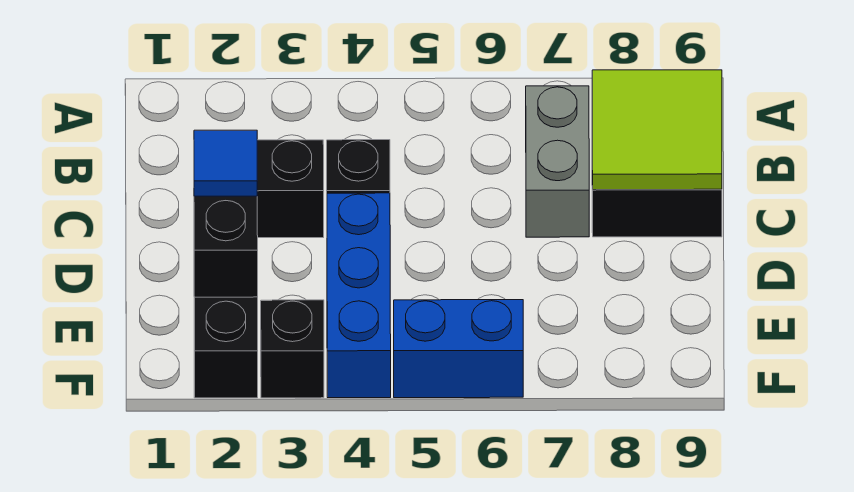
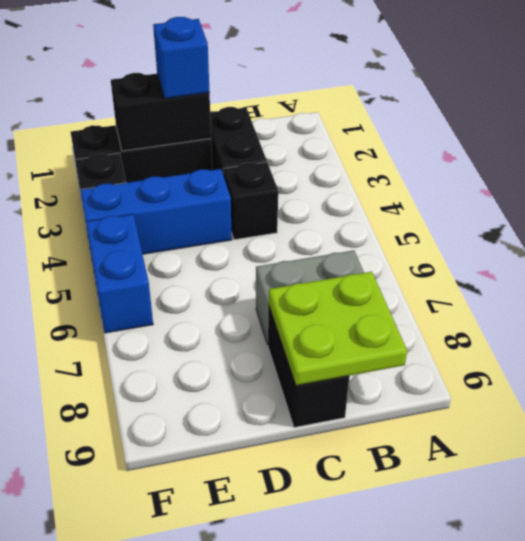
lime 2x2 tile [592,70,722,190] -> lime 2x2 plate [269,272,407,386]
blue 1x1 tile [194,130,257,196] -> blue 1x1 brick [153,17,210,98]

